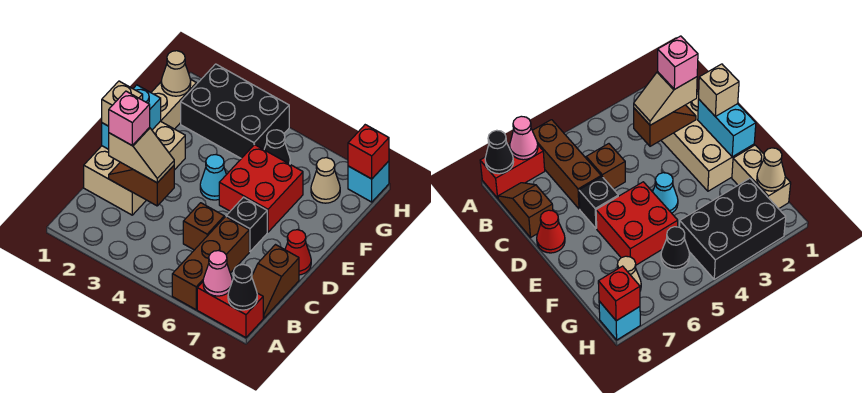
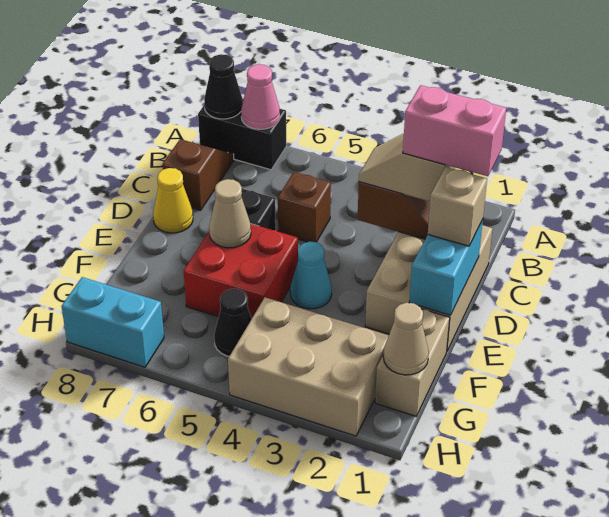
brown 1x3 brick [172,217,249,310] -> none
red 1x2 brick [197,279,263,338] -> black 1x2 brick [198,98,286,170]
pink 1x1 brick [109,91,150,146] -> pink 1x2 brick [403,85,506,176]
red 1x1 cone [285,230,311,275] -> yellow 1x1 cone [153,168,193,233]
black 2x3 brick [181,64,289,158] -> tan 2x3 brick [228,297,389,436]
tan 1x1 cone [311,158,340,203] -> tan 1x1 cone moved to [209,179,251,248]
cyan 1x1 brick [348,161,389,202] -> cyan 1x2 brick [61,277,164,367]
red 1x1 brick [348,125,389,179] -> none

